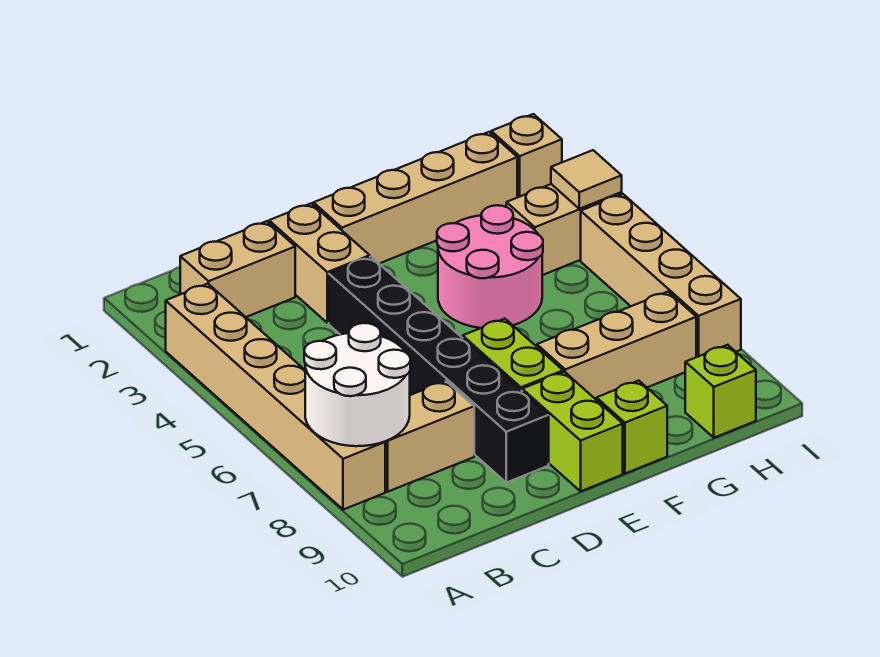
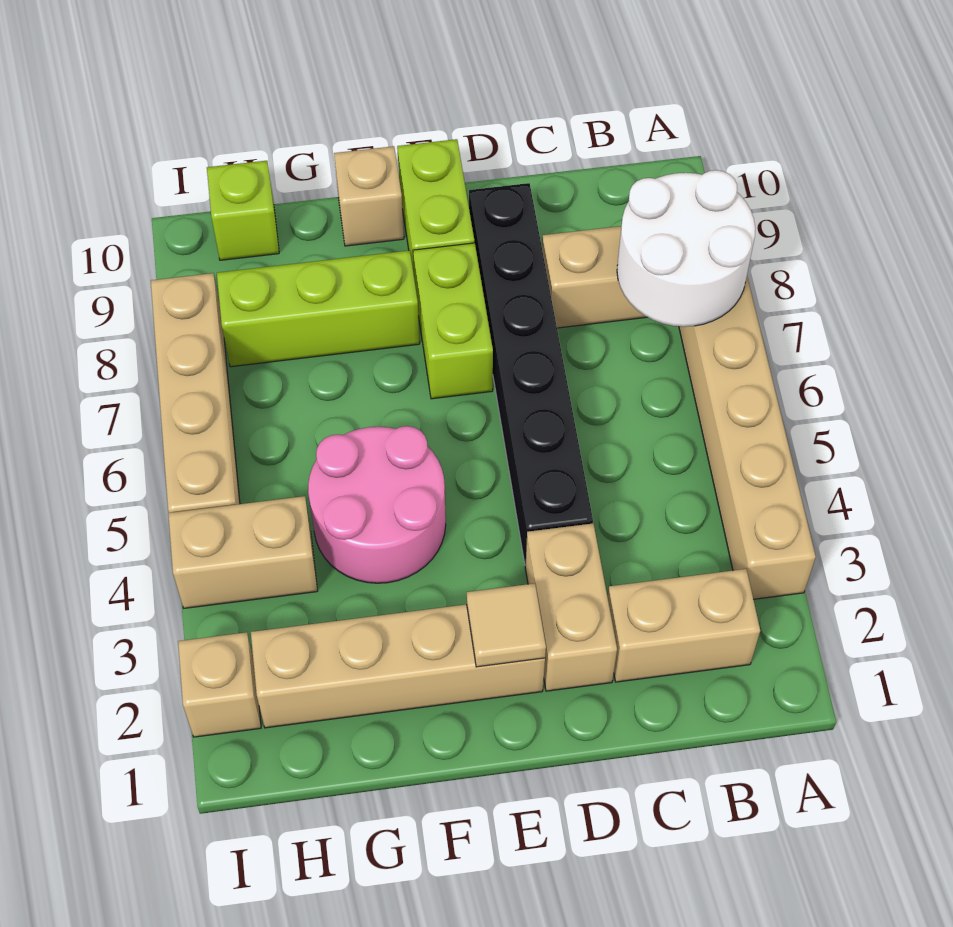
tan 1x3 brick [537,292,696,400] -> lime 1x3 brick [217,250,420,367]
lime 1x1 brick [597,381,667,473] -> tan 1x1 brick [334,146,404,246]
tan 1x1 tile [551,150,622,209] -> tan 1x1 tile moved to [467,583,546,667]

